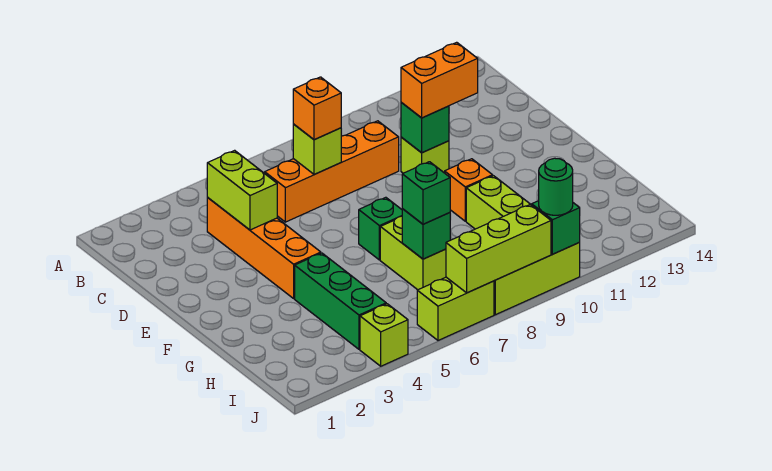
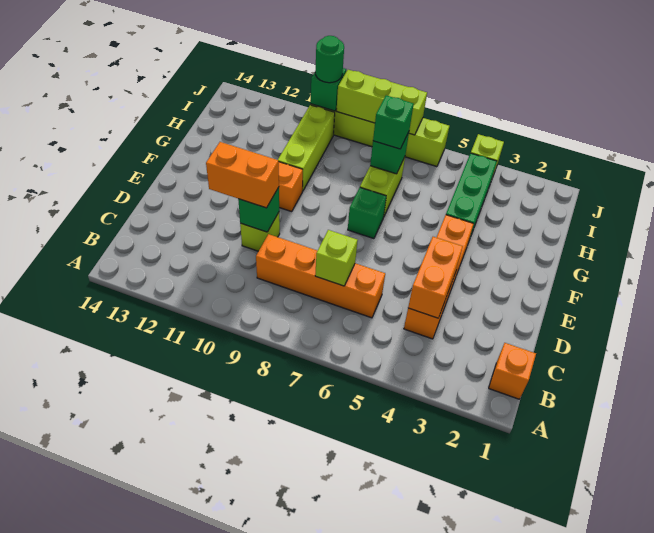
lime 1x2 brick [207,150,277,230] -> orange 1x2 brick [408,237,463,318]
orange 1x1 brick [293,77,341,140] -> orange 1x1 brick moved to [489,343,536,399]

